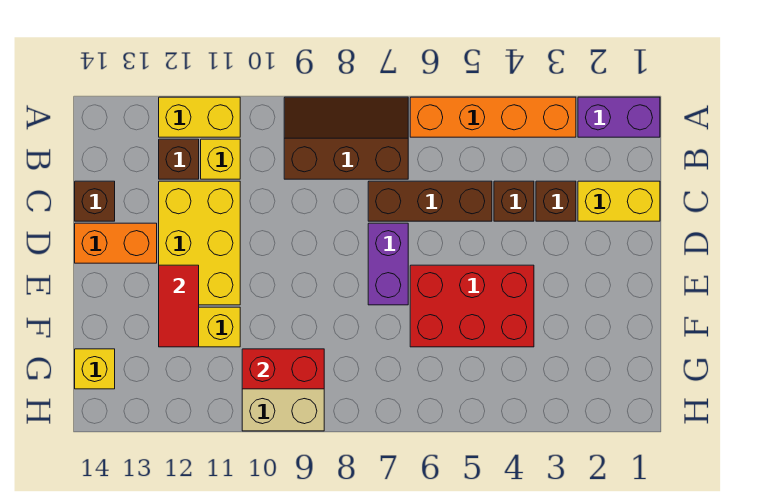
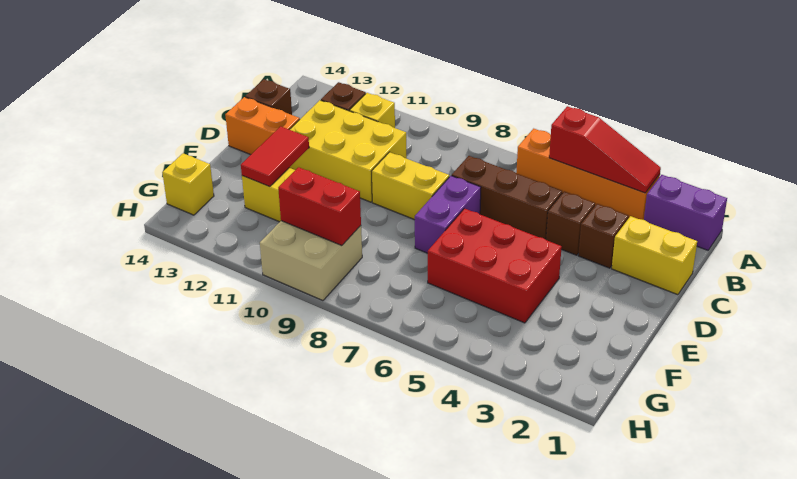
none -> red 1x3 slope [549,106,661,193]
brown 2x3 slope [284,97,408,179] -> none
yellow 1x2 brick [159,97,240,137] -> yellow 1x2 brick moved to [372,152,449,220]
yellow 2x3 brick [159,181,240,305] -> yellow 2x3 brick turned to [289,100,407,202]

